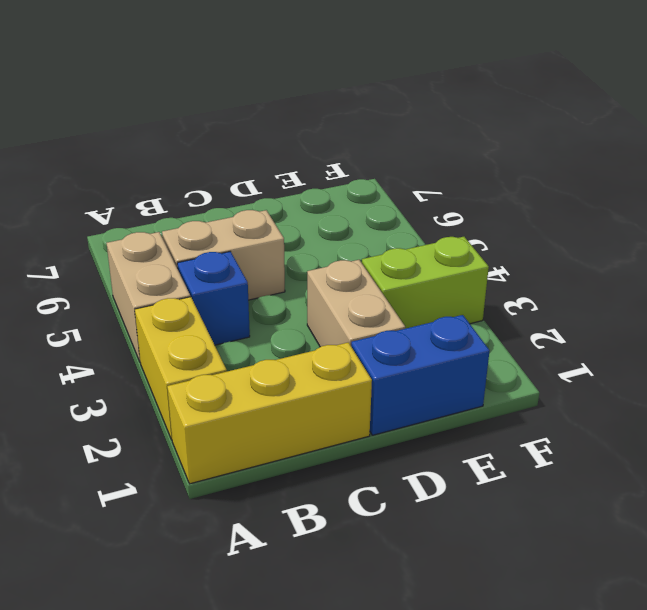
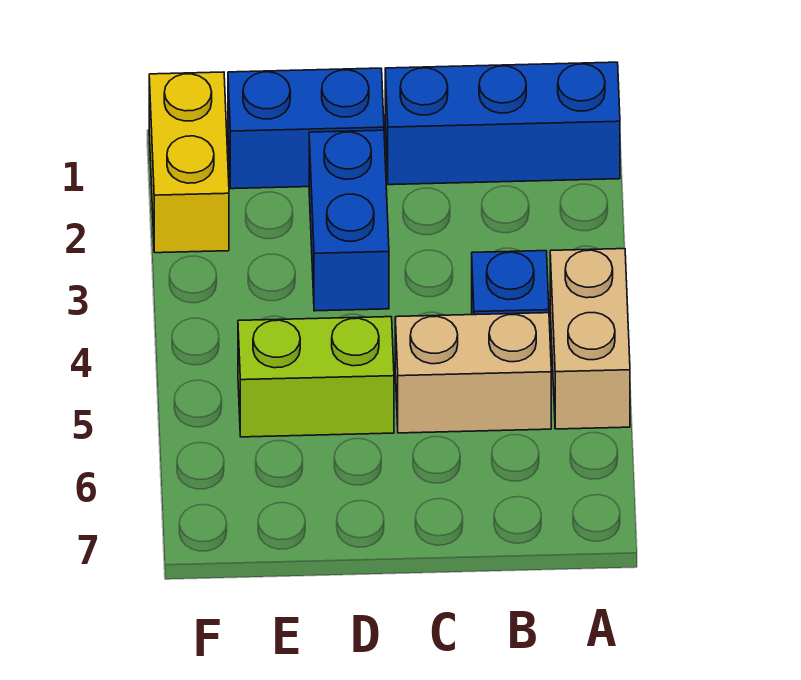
yellow 1x3 brick [167,342,372,484] -> blue 1x3 brick [385,62,620,185]
yellow 1x2 brick [135,297,227,440] -> yellow 1x2 brick moved to [149,72,229,253]
tan 1x2 brick [307,260,405,347] -> blue 1x2 brick [309,130,389,311]
lime 1x2 brick [362,237,489,329] -> lime 1x2 brick moved to [238,317,394,437]

